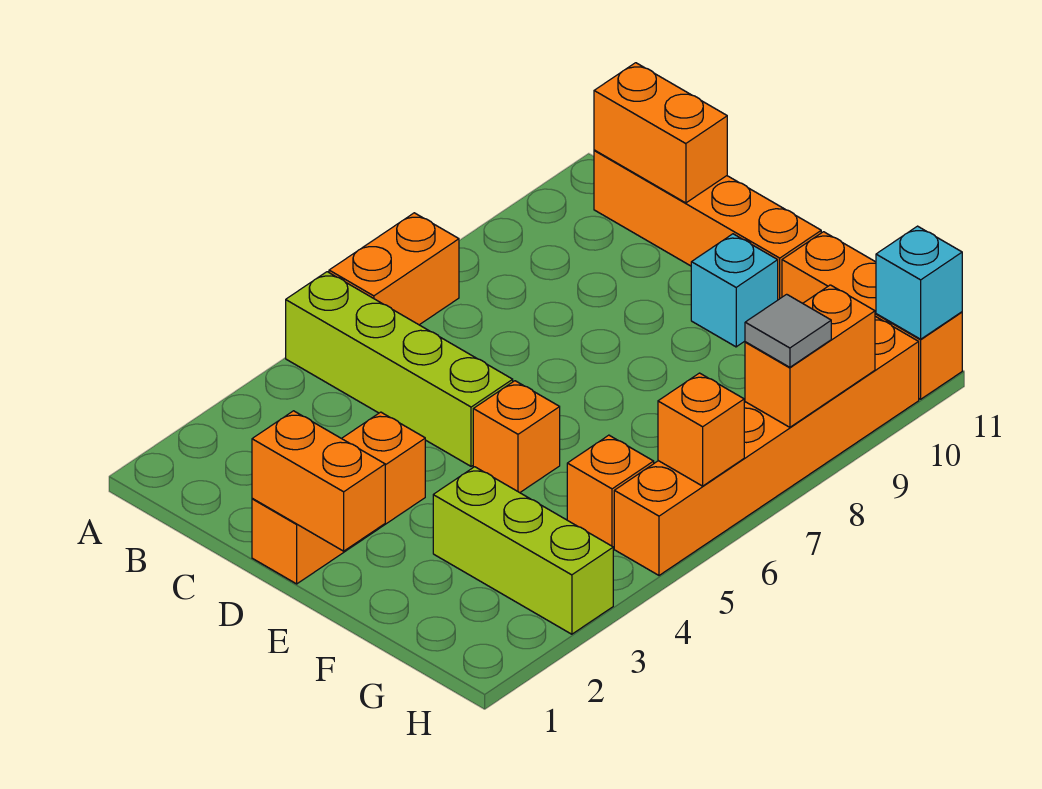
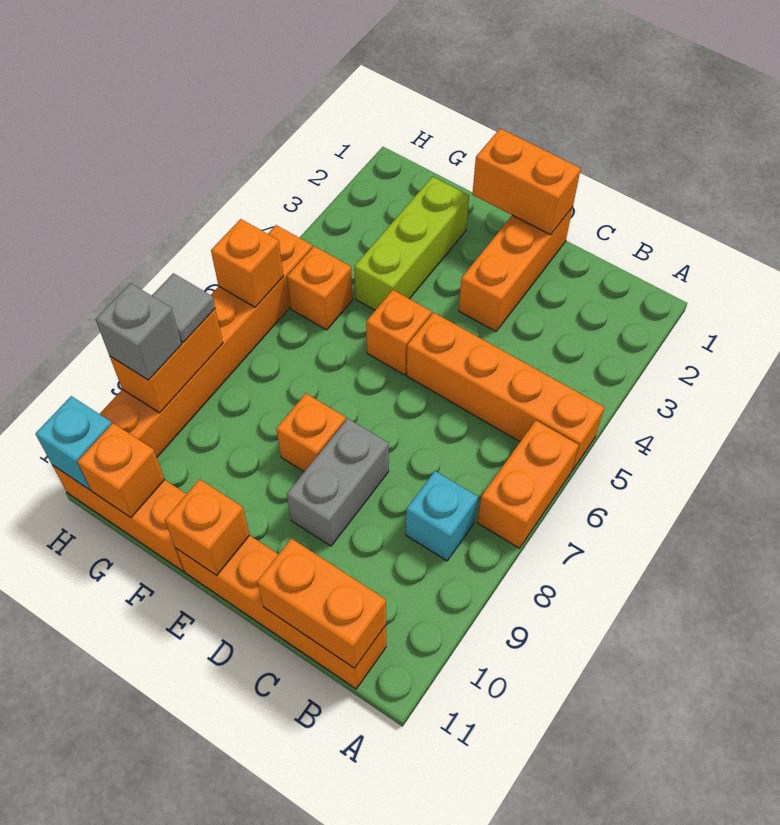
lime 1x4 brick [286,272,513,466] -> orange 1x4 brick [407,312,605,471]
none -> grey 1x2 brick [287,419,389,546]
none -> orange 1x1 brick [276,393,346,472]
cyan 1x1 brick [691,234,778,347] -> cyan 1x1 brick moved to [406,471,478,561]
none -> orange 1x1 brick [165,479,250,575]
lime 1x3 brick [433,467,613,634] -> lime 1x3 brick turned to [354,177,469,310]
none -> orange 1x1 brick [77,423,165,518]
none -> grey 1x1 brick [96,283,182,380]

